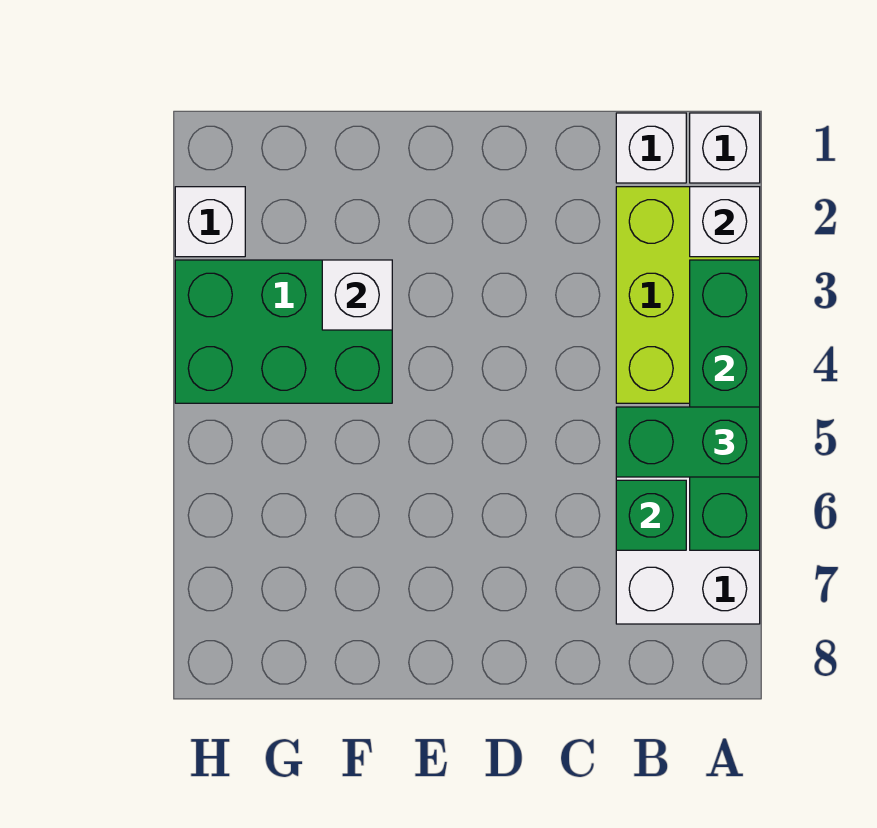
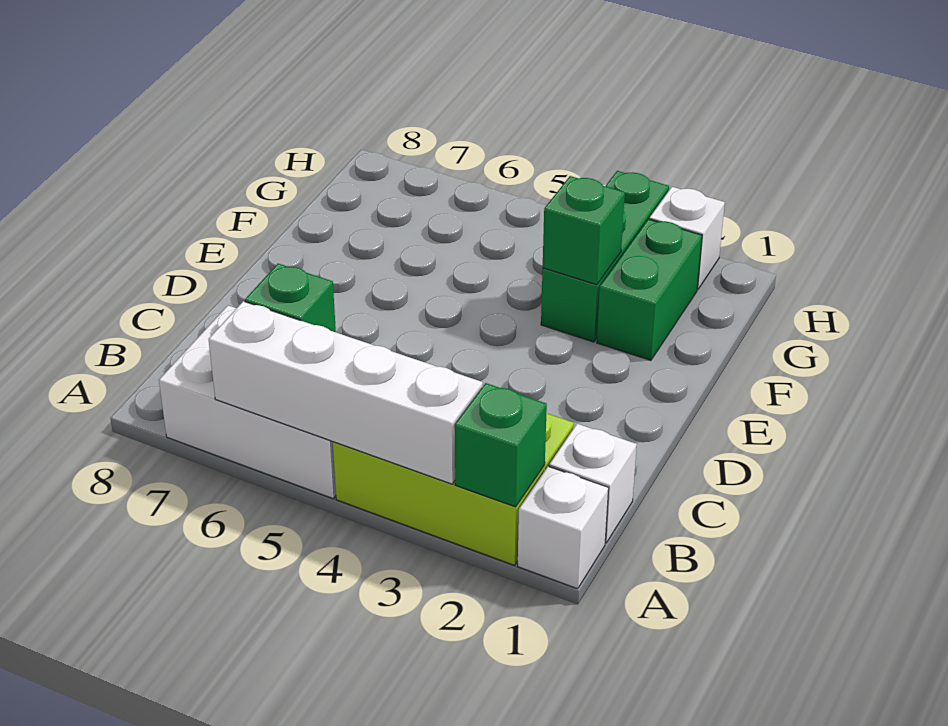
white 1x1 brick [690,187,760,257] -> green 1x1 brick [455,383,547,507]
green 1x4 brick [690,260,760,550] -> white 1x4 brick [209,301,483,484]
green 1x2 brick [616,407,760,477] -> green 1x2 brick moved to [597,219,702,360]
green 2x3 brick [175,260,392,403] -> green 1x3 brick [541,171,669,342]
white 1x1 brick [322,260,392,330] -> green 1x1 brick [543,176,625,285]

